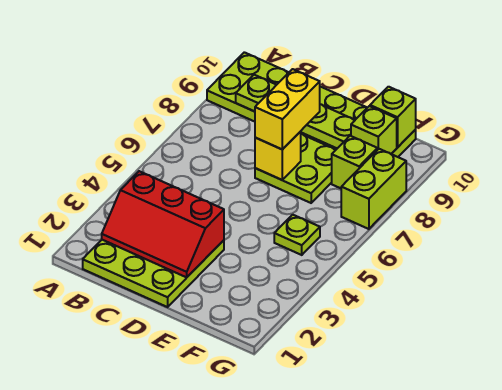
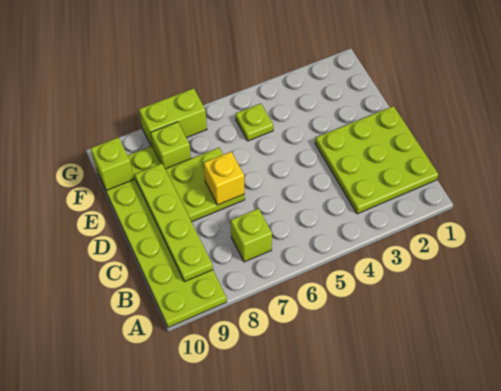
red 2x3 slope [102,171,224,278] -> none
yellow 1x2 brick [255,69,320,150] -> none
lime 1x1 brick [351,106,397,154] -> lime 1x1 brick moved to [231,208,272,262]

